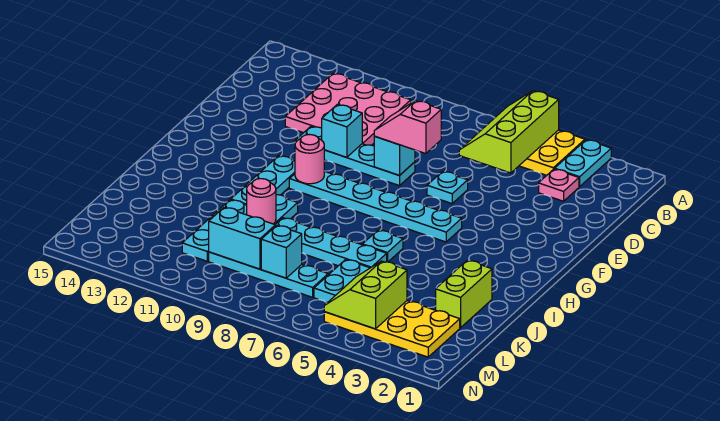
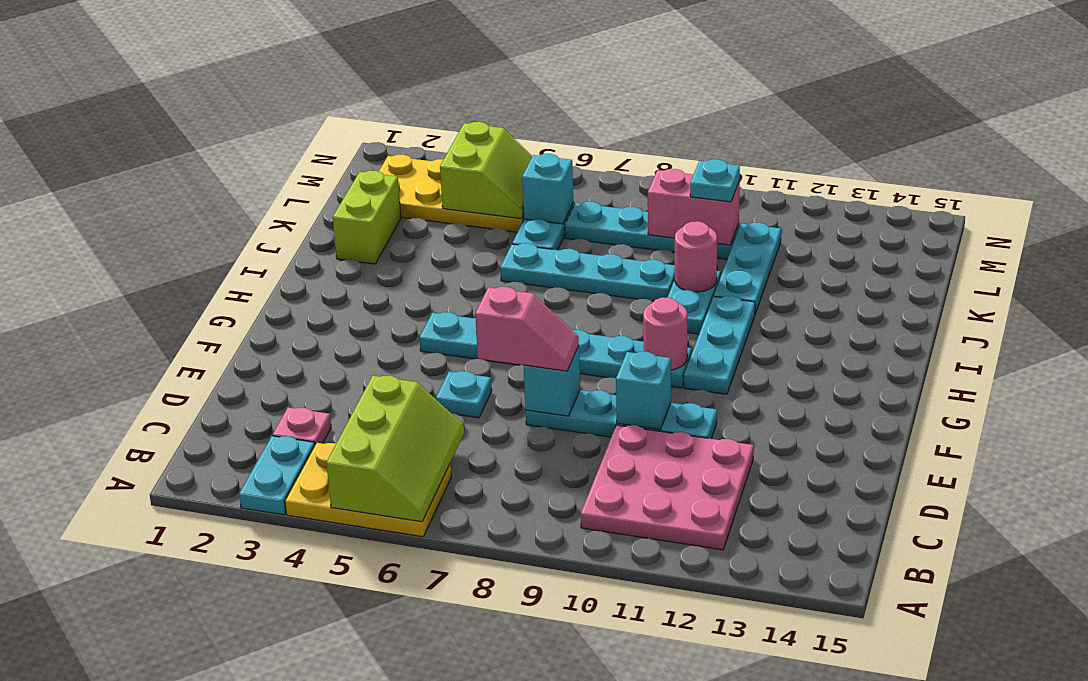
cyan 1x1 plate [362,230,403,262] -> cyan 1x1 plate moved to [690,159,740,202]
cyan 1x1 brick [261,225,302,278] -> cyan 1x1 brick moved to [522,154,573,224]
cyan 1x2 brick [209,207,275,269] -> pink 1x2 brick [648,169,740,245]

